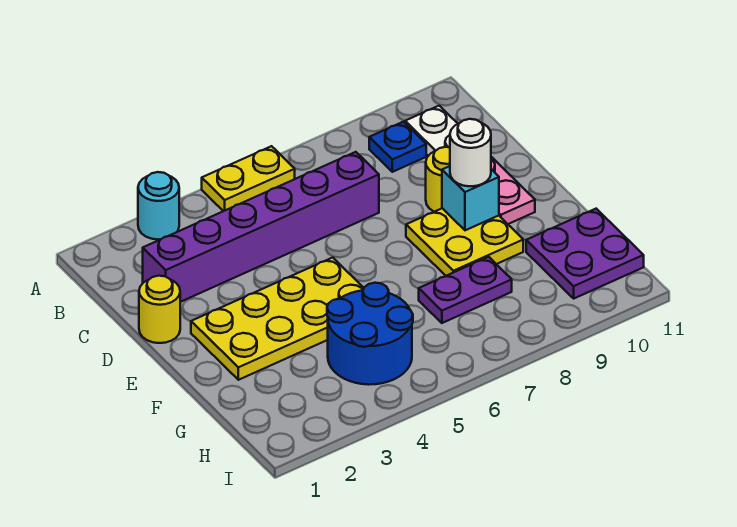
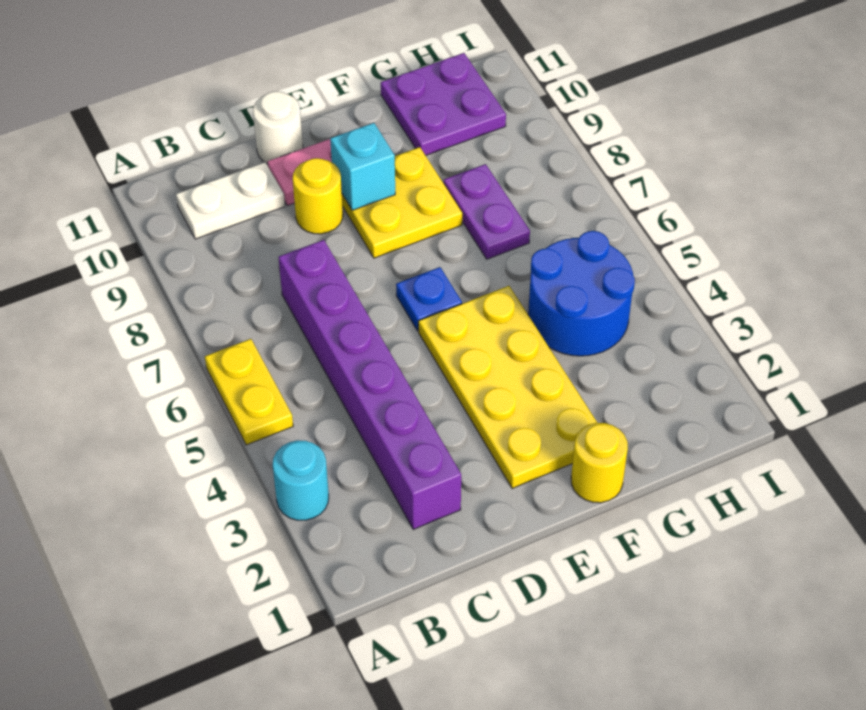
blue 1x1 plate [369,122,426,172] -> blue 1x1 plate moved to [396,267,462,331]
yellow 1x1 round brick [139,276,180,343] -> yellow 1x1 round brick moved to [571,423,628,503]
white 1x1 round brick [450,119,491,186] -> white 1x1 round brick moved to [253,91,303,164]

